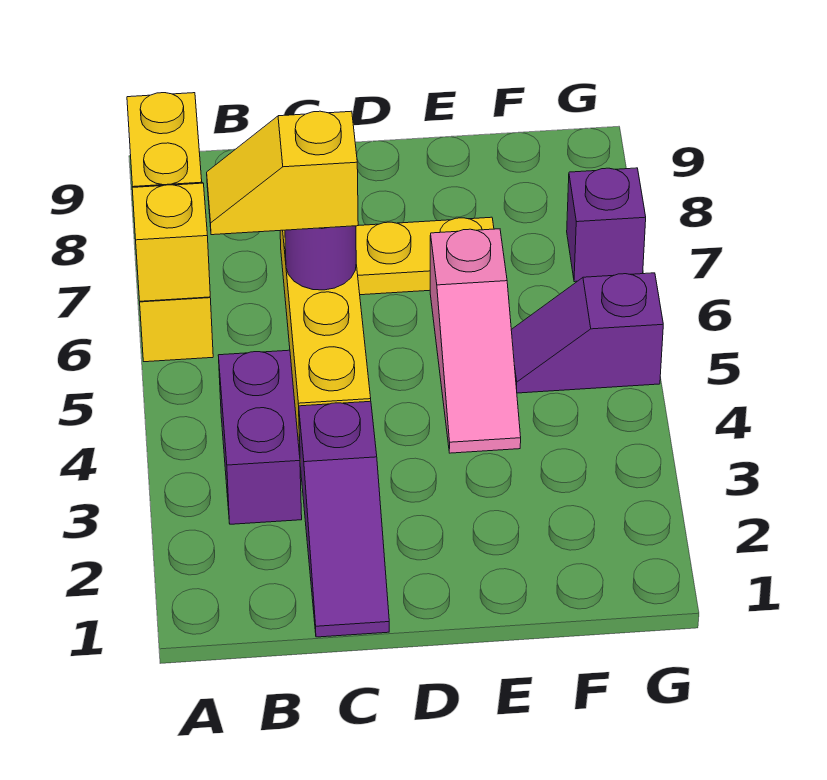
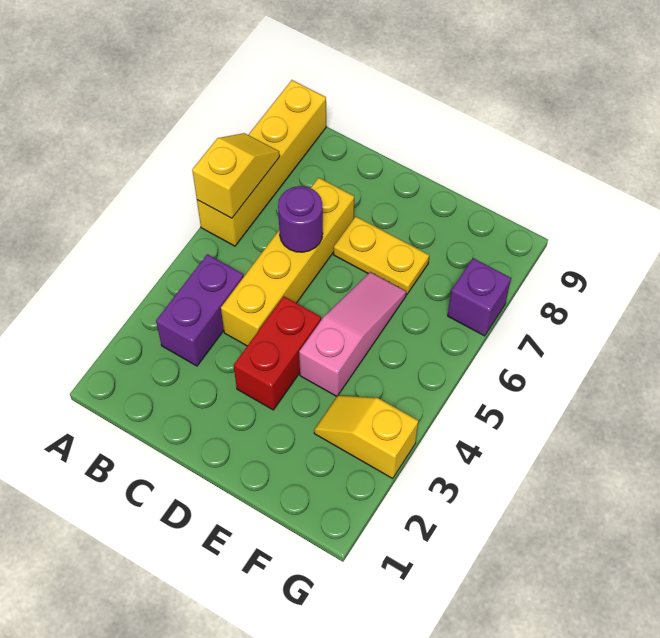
yellow 1x2 slope [207,111,358,235] -> yellow 1x2 slope moved to [314,395,418,478]
purple 1x3 slope [299,401,389,637] -> none
none -> red 1x2 brick [234,297,321,410]
pink 1x3 slope [430,229,521,453] -> pink 1x3 slope turned to [299,272,406,396]
purple 1x2 slope [511,273,663,393] -> none

